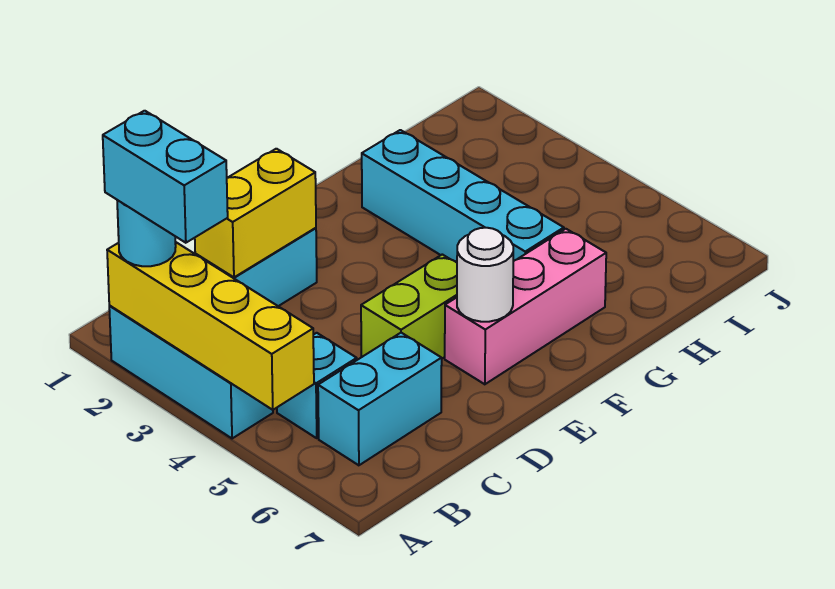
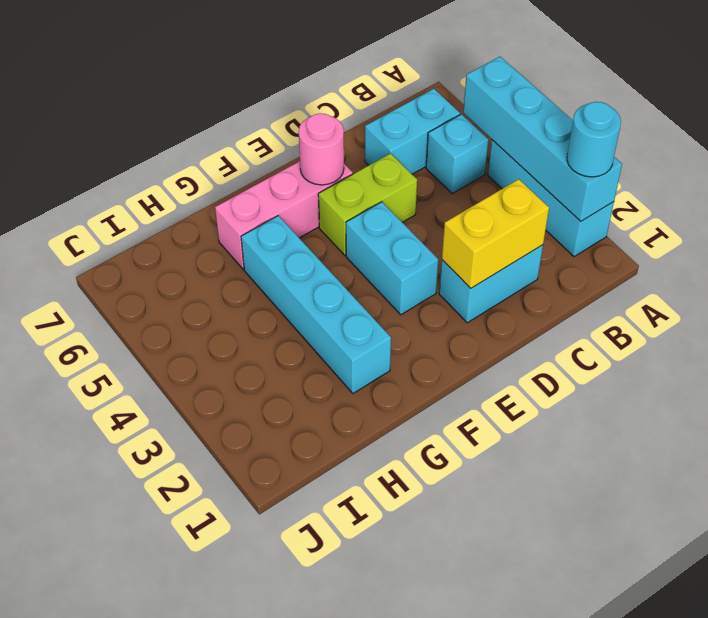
yellow 1x4 brick [107,242,314,410] -> cyan 1x4 brick [463,57,622,221]
cyan 1x2 brick [103,111,228,243] -> cyan 1x2 brick moved to [346,202,438,315]
white 1x1 round brick [457,228,513,322] -> pink 1x1 round brick [299,113,344,185]

